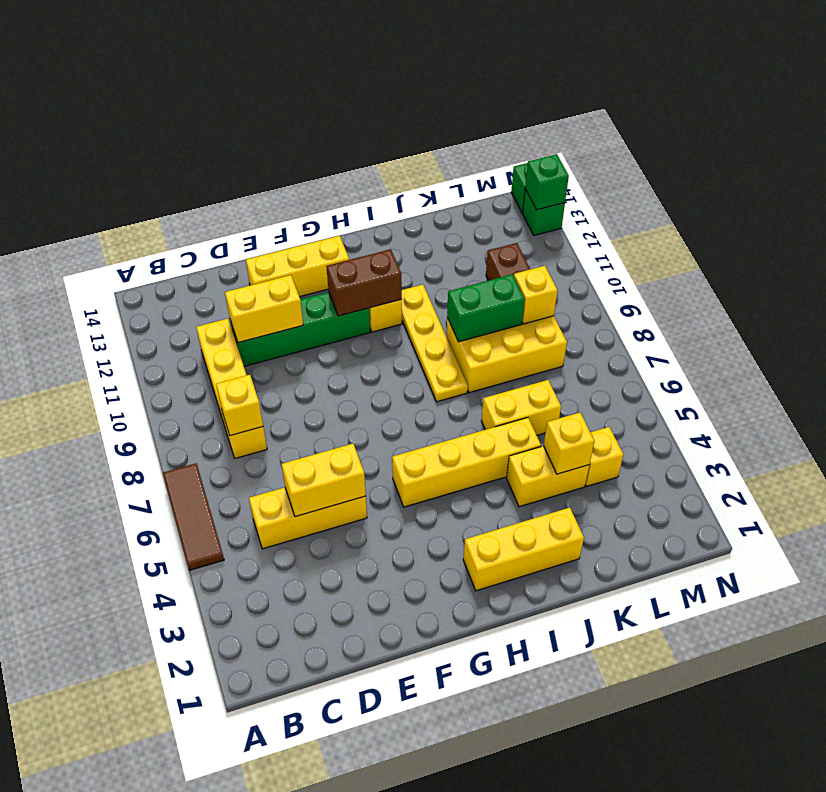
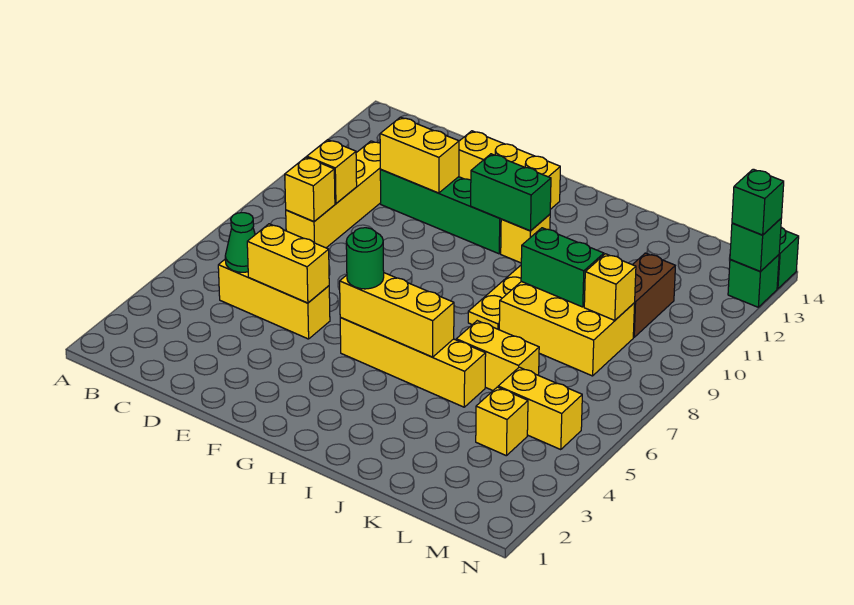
brown 1x3 tile [163,463,224,570] -> none
none -> green 1x1 cone [225,213,255,272]
none -> green 1x1 round brick [346,228,384,289]
brown 1x2 brick [327,249,402,316] -> green 1x2 brick [471,154,551,231]
yellow 1x3 brick [463,508,584,591] -> yellow 1x3 brick moved to [340,273,454,357]
yellow 1x2 brick [507,446,589,507] -> yellow 1x2 brick moved to [498,367,582,450]
yellow 1x1 brick [544,412,594,474] -> yellow 1x1 brick moved to [307,140,357,204]
none -> green 1x1 brick [732,169,784,235]

